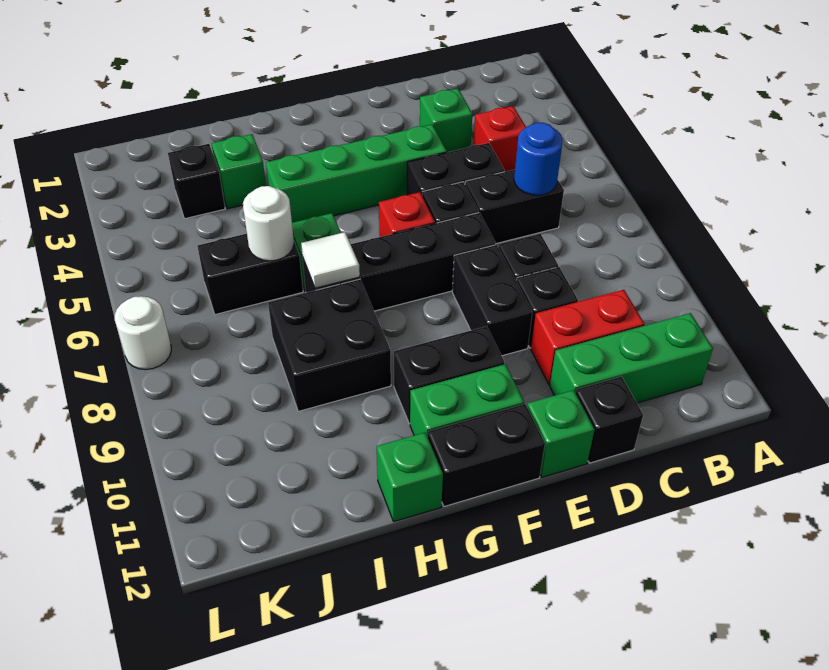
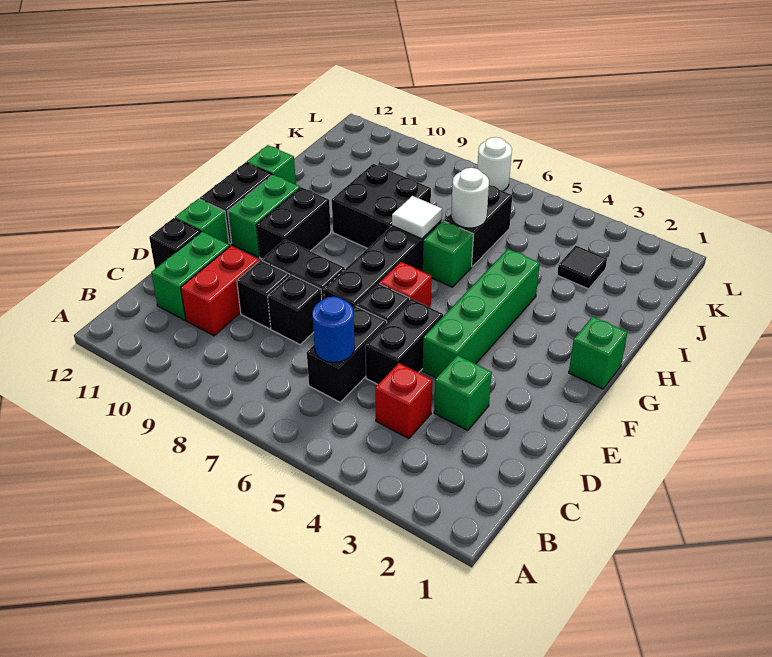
green 1x3 brick [550,313,713,403] -> green 1x2 brick [151,232,230,320]
green 1x1 brick [211,134,266,209] -> green 1x1 brick moved to [569,317,627,389]
black 1x1 brick [168,144,225,219] -> black 1x1 tile [557,246,607,289]

